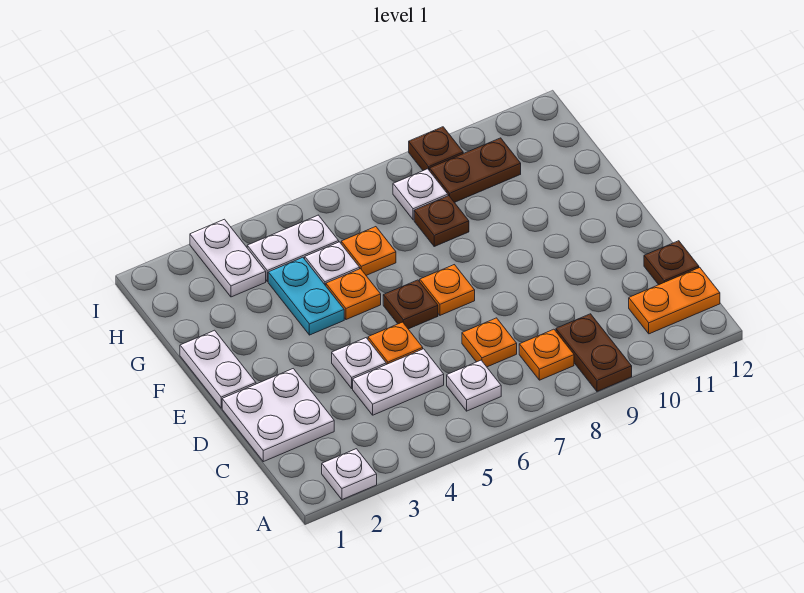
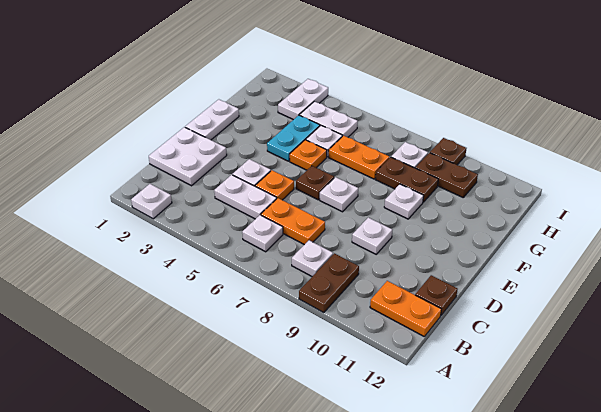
orange 1x1 plate [519,329,574,380] -> white 1x1 plate [292,240,333,276]
orange 1x1 plate [462,318,517,367] -> orange 1x2 plate [261,198,325,245]
none -> white 1x1 plate [352,218,392,254]
orange 1x1 plate [420,265,475,315] -> white 1x1 plate [320,177,358,212]
none -> white 1x1 plate [384,184,424,219]
orange 1x1 plate [341,227,396,275] -> orange 1x2 plate [329,136,389,179]
brown 1x1 plate [414,196,469,246] -> brown 1x2 plate [375,157,438,202]

